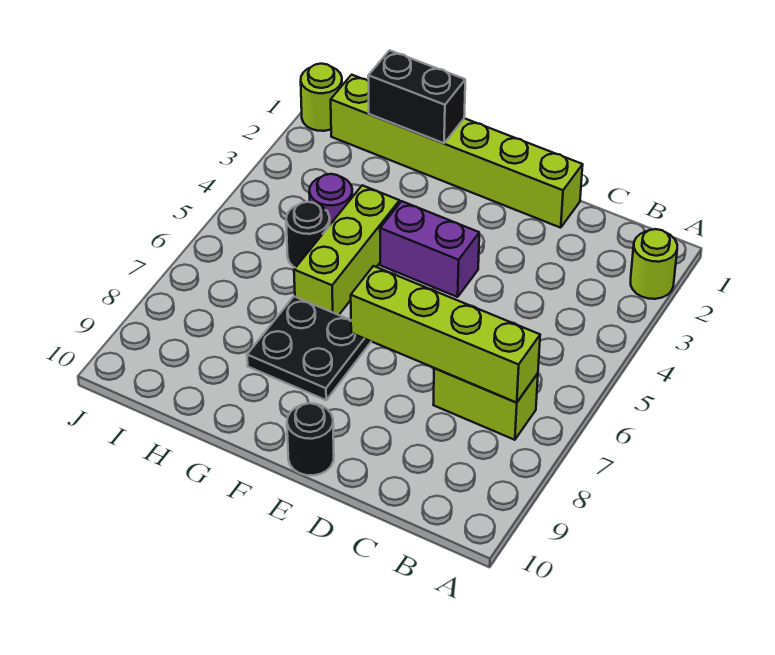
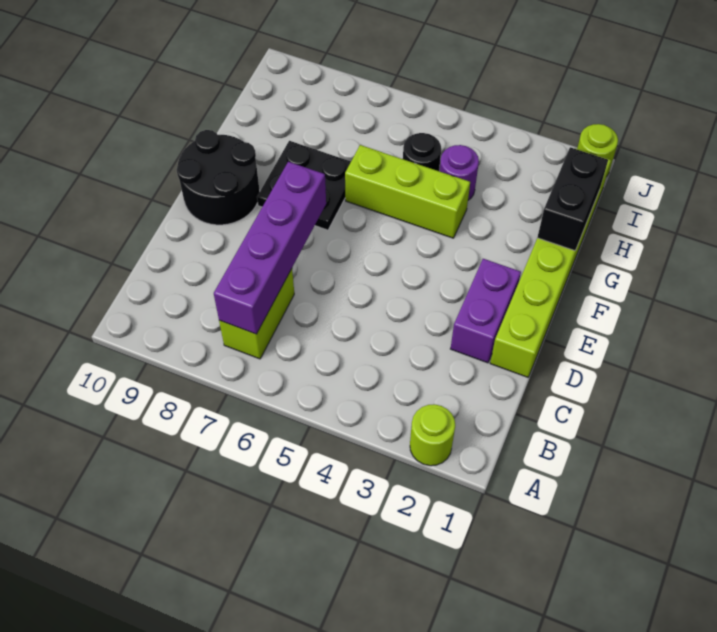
lime 1x4 brick [351,266,540,403] -> purple 1x4 brick [214,162,326,334]
purple 1x2 brick [380,201,479,297] -> purple 1x2 brick moved to [451,259,521,363]
black 1x1 round brick [287,403,334,475] -> black 2x2 round brick [177,130,260,225]

